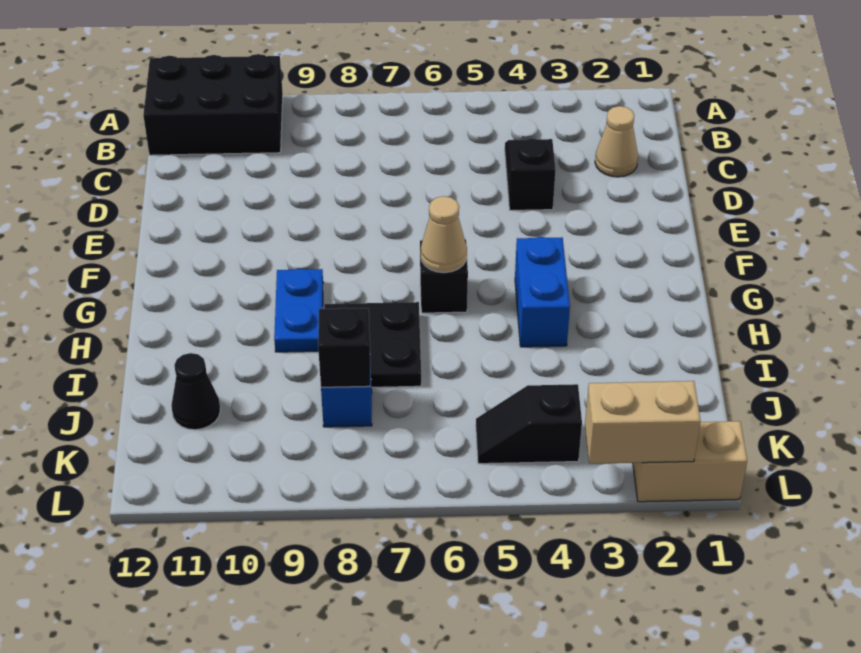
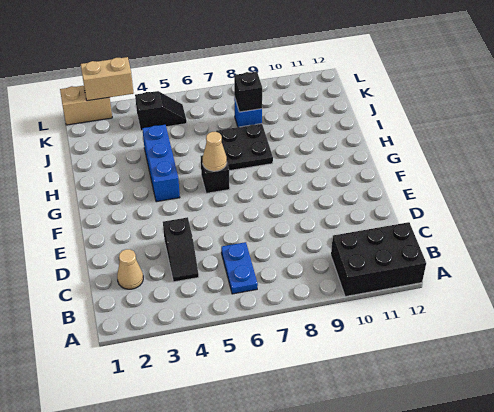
blue 1x2 brick [515,237,570,347] -> blue 1x3 brick [142,125,180,202]
blue 1x2 plate [274,269,323,352] -> blue 1x2 plate moved to [221,242,258,294]
black 1x1 cone [171,353,220,430] -> none

